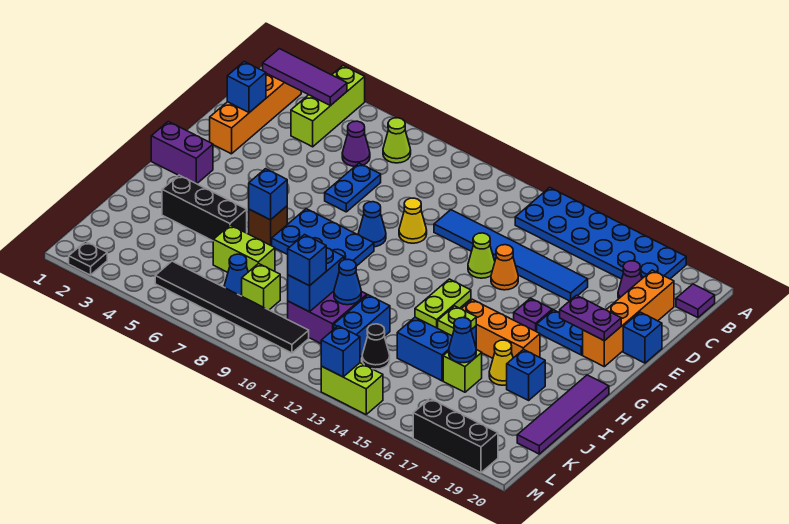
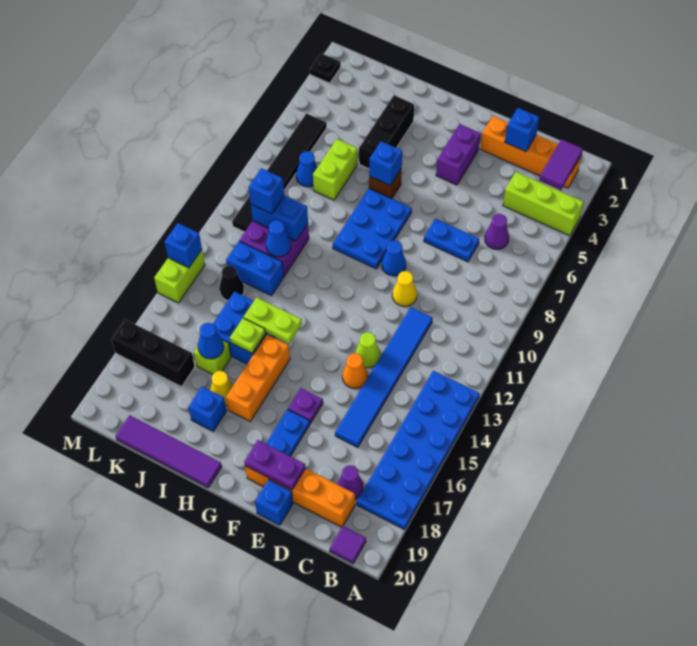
purple 1x3 tile [263,49,347,106] -> purple 1x2 tile [539,139,583,190]
lime 1x1 cone [383,118,411,163] -> none
purple 1x2 plate [560,295,621,341] -> purple 1x2 plate turned to [244,440,306,490]
purple 1x2 brick [151,122,213,184] -> purple 1x2 brick moved to [436,124,481,185]
lime 1x1 brick [242,263,280,310] -> none
black 1x3 brick [413,399,498,473] -> black 1x3 brick turned to [111,320,195,387]

